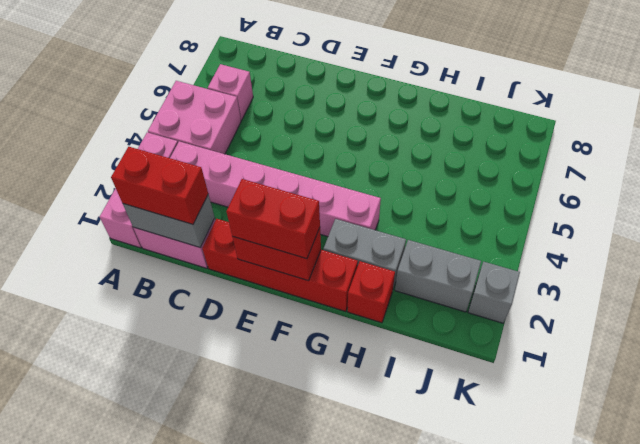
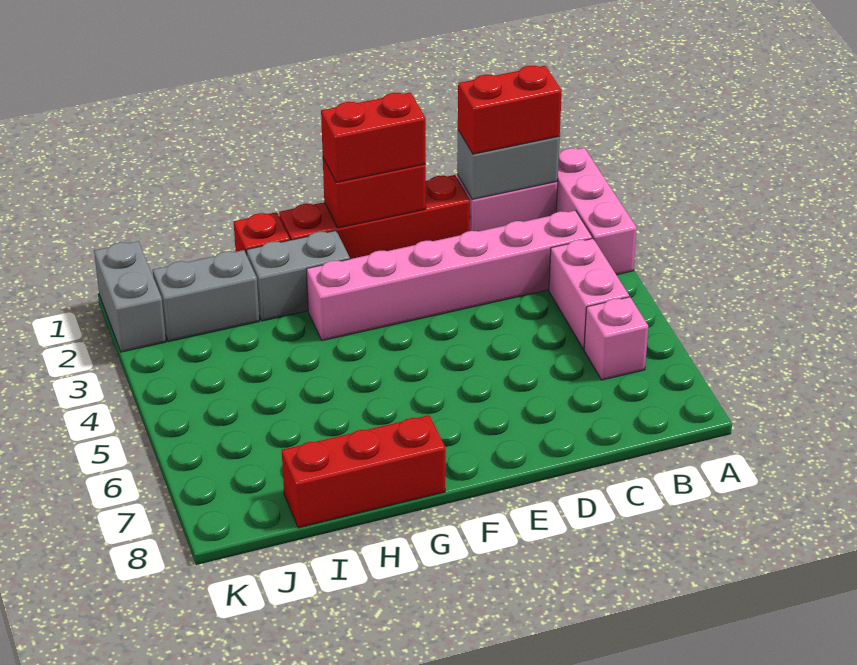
pink 2x2 brick [148,81,241,154] -> pink 1x2 brick [549,238,629,349]
none -> red 1x3 brick [282,415,446,528]
grey 1x1 brick [468,262,520,323] -> grey 1x2 brick [94,241,166,352]

